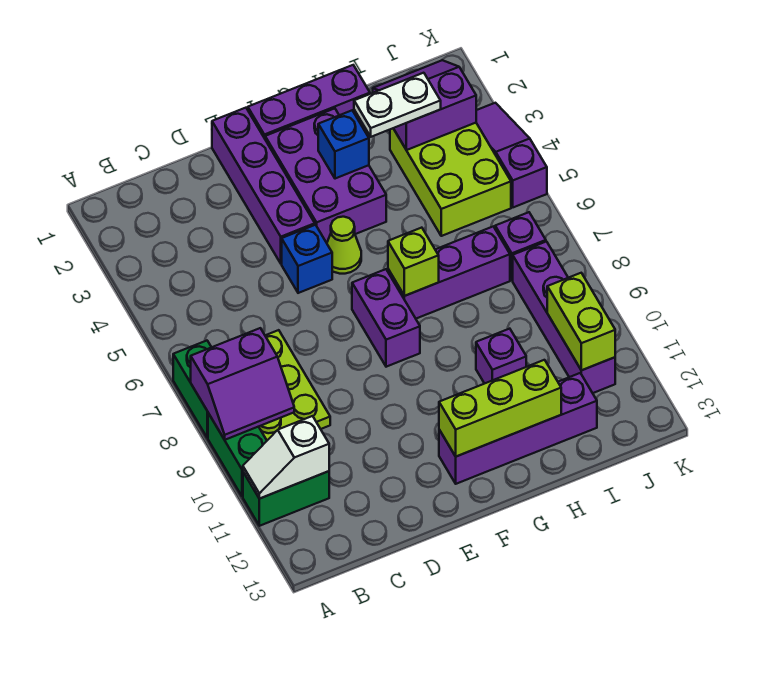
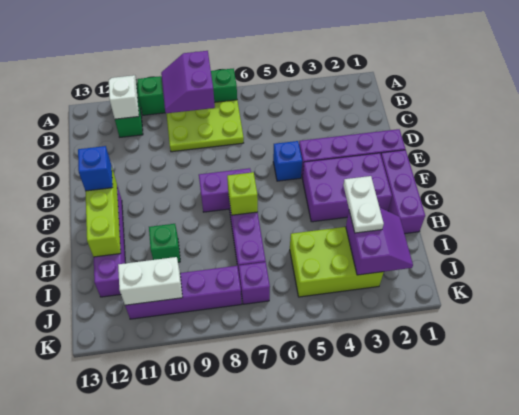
lime 1x1 cone [327,217,361,274] -> none
blue 1x1 brick [318,111,369,179] -> blue 1x1 brick moved to [78,146,113,191]
purple 1x1 brick [476,329,526,384] -> green 1x1 brick [149,224,180,262]
lime 1x2 brick [547,273,615,370] -> white 1x2 brick [118,257,182,305]
purple 1x3 slope [476,103,547,207] -> none

